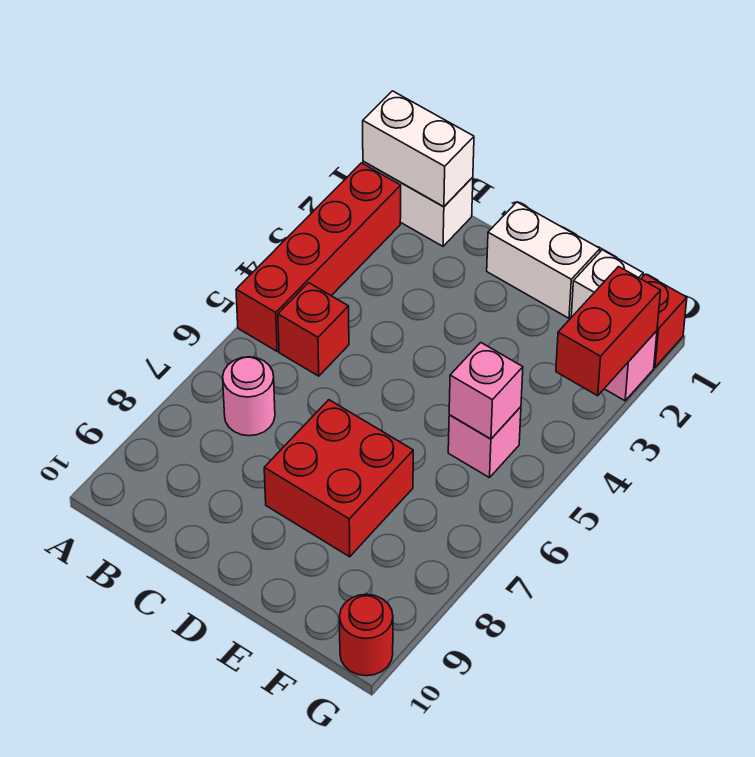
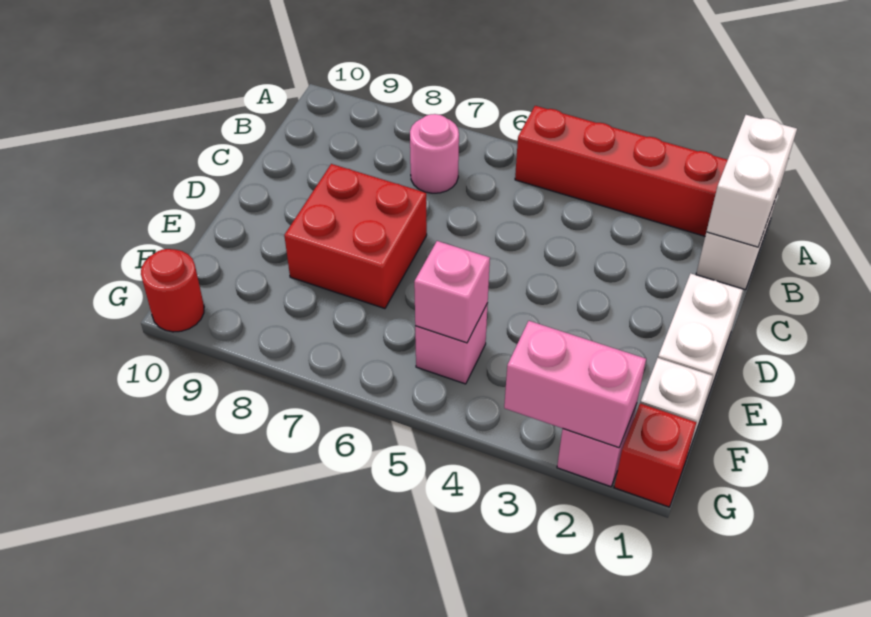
red 1x1 brick [278,283,349,376] -> none
red 1x2 brick [556,267,661,396] -> pink 1x2 brick [504,321,646,448]

